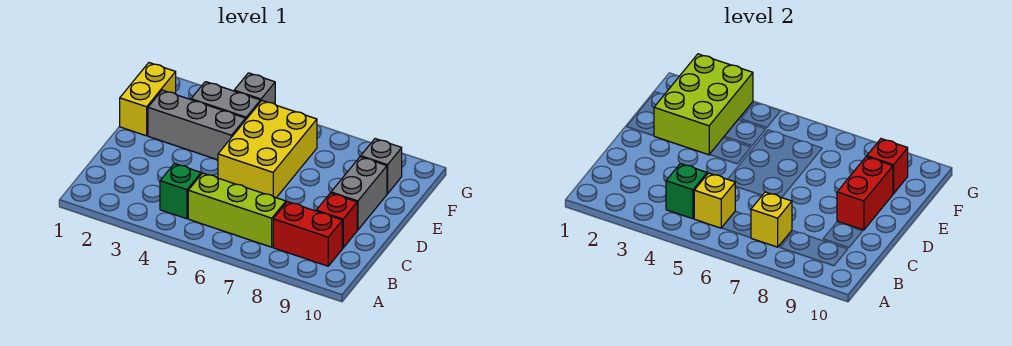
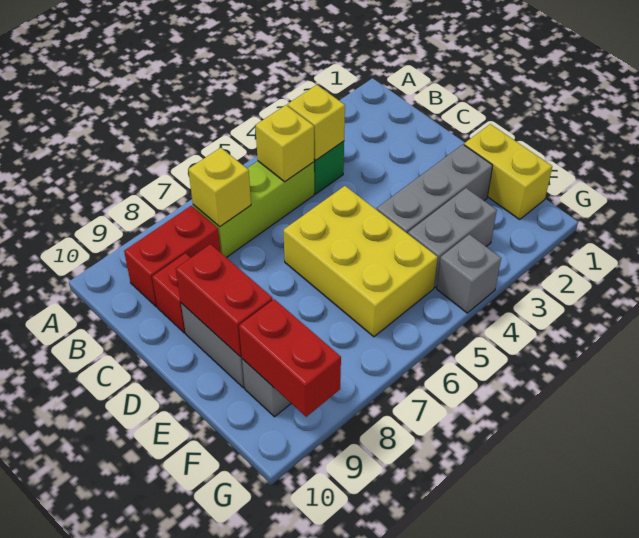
green 1x1 brick [666,164,707,219] -> yellow 1x1 brick [287,85,345,160]
lime 2x3 brick [654,54,753,155] -> none
red 1x1 brick [867,139,908,194] -> red 1x2 brick [239,299,341,417]

